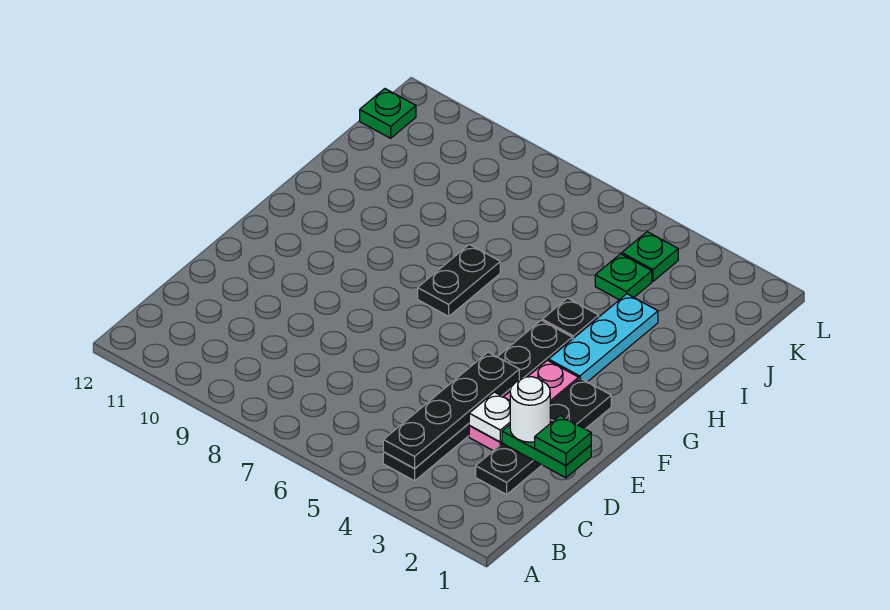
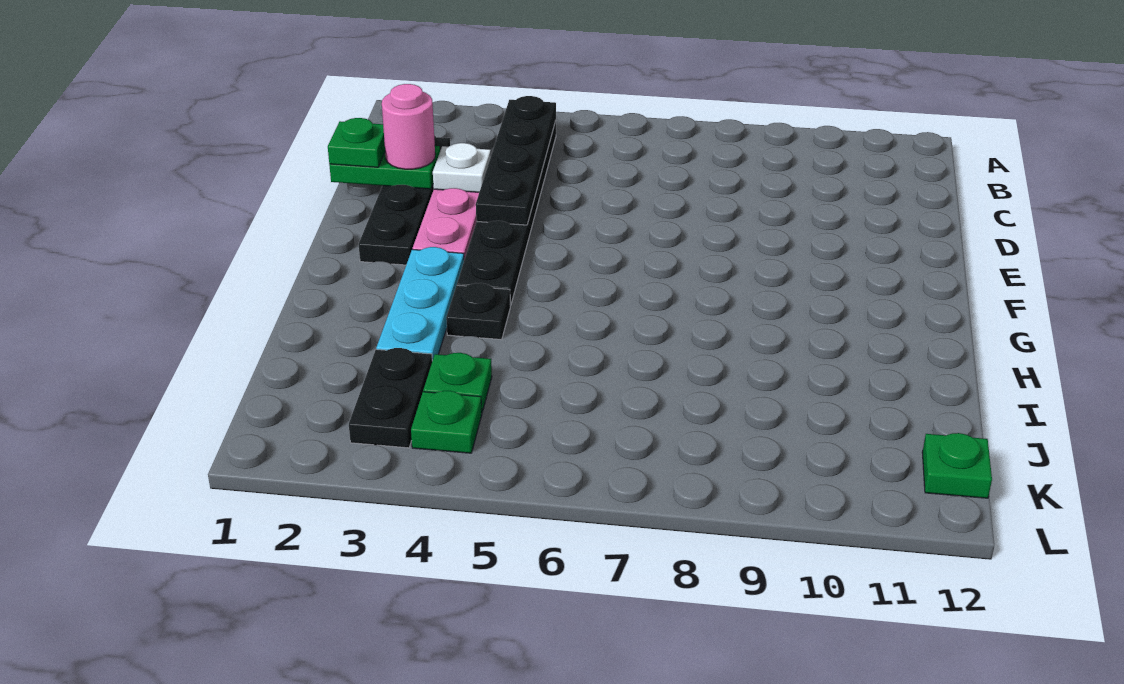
white 1x1 round brick [510,377,550,442] -> pink 1x1 round brick [382,84,435,169]
black 1x2 plate [418,244,500,316] -> black 1x2 plate moved to [349,348,432,448]

